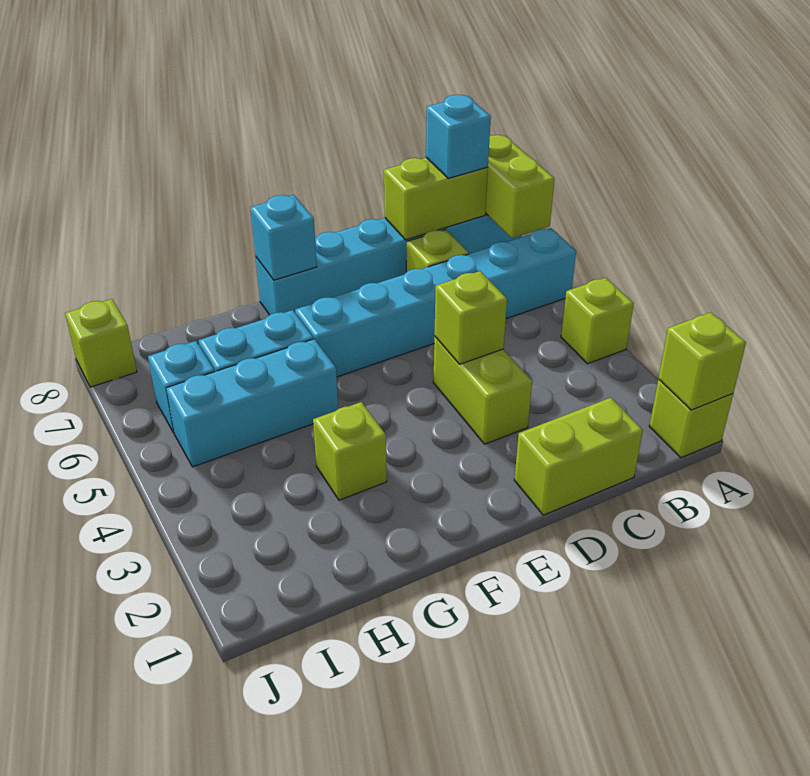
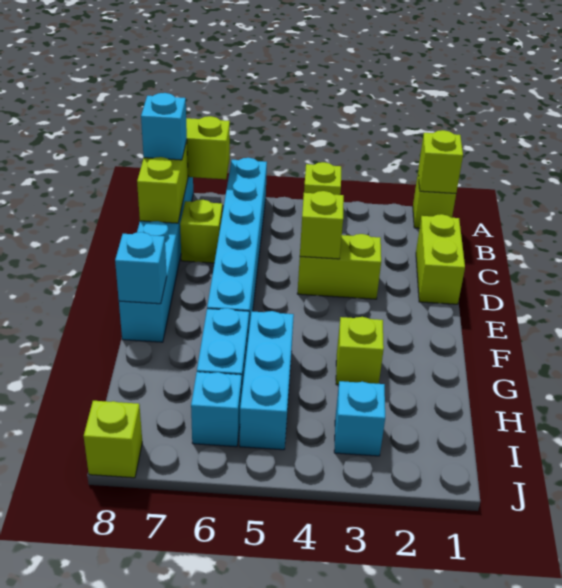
none -> cyan 1x1 brick [334,381,385,456]

